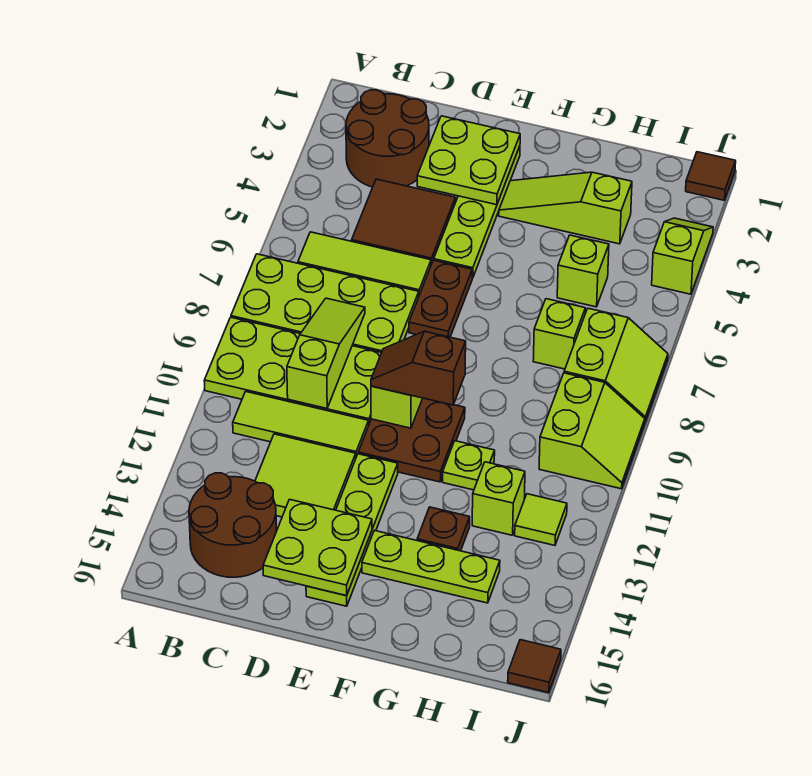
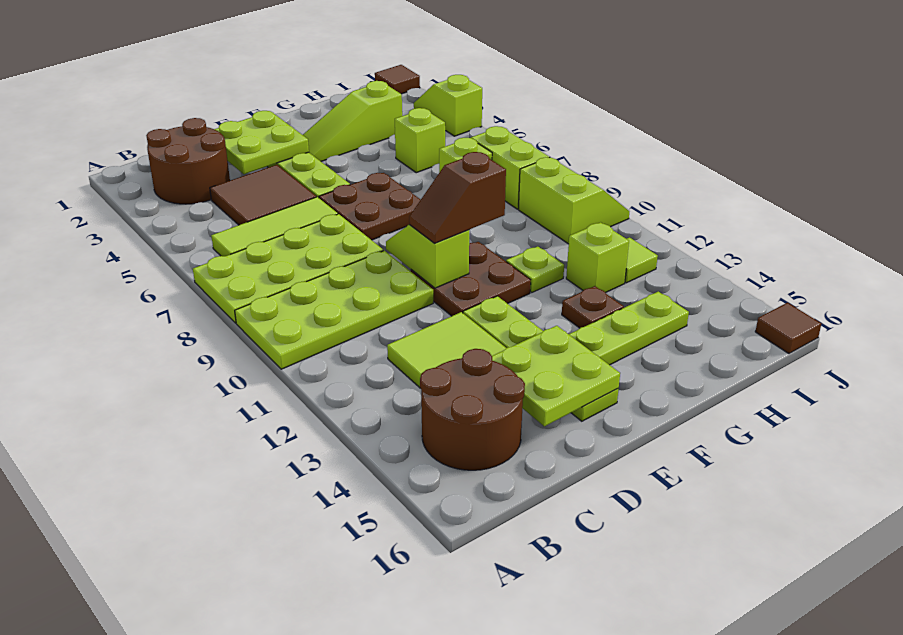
lime 1x3 tile [233,391,369,457] -> none
lime 1x3 slope [287,298,365,409] -> none
brown 1x2 plate [409,260,472,337] -> brown 2x2 plate [319,173,421,240]

